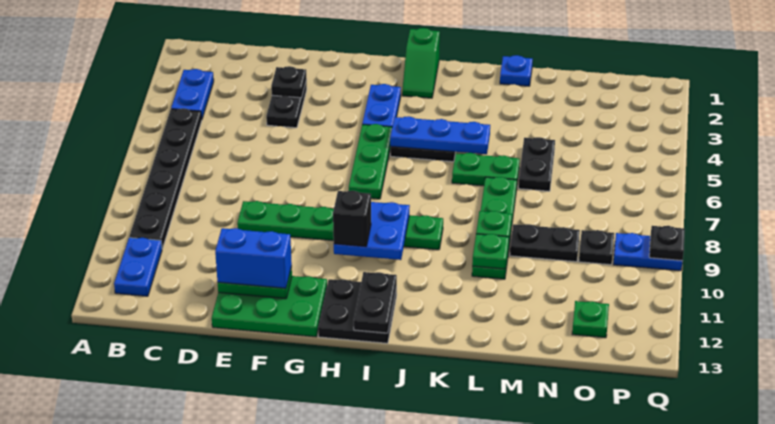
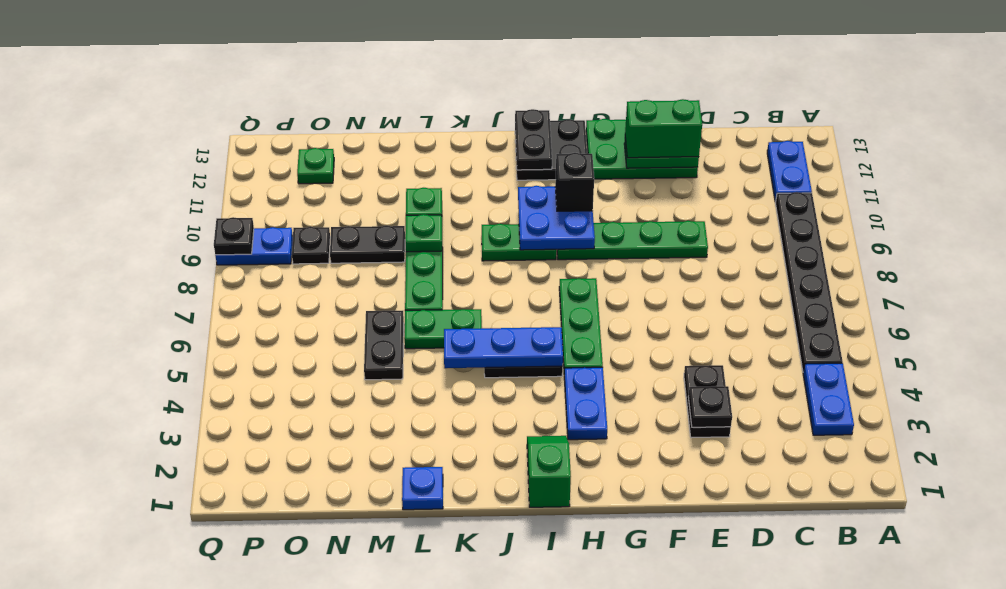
blue 1x2 brick [215,228,292,288] -> green 1x2 brick [625,99,702,158]

